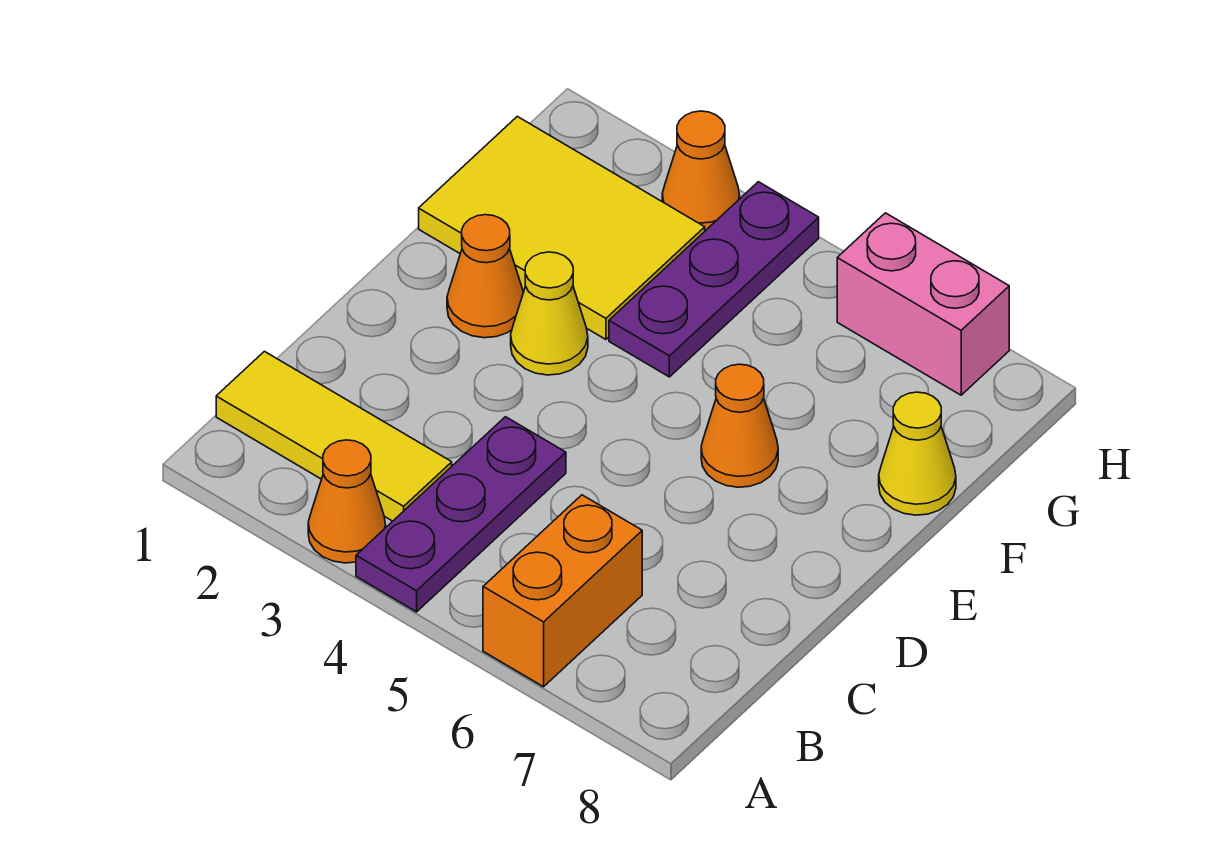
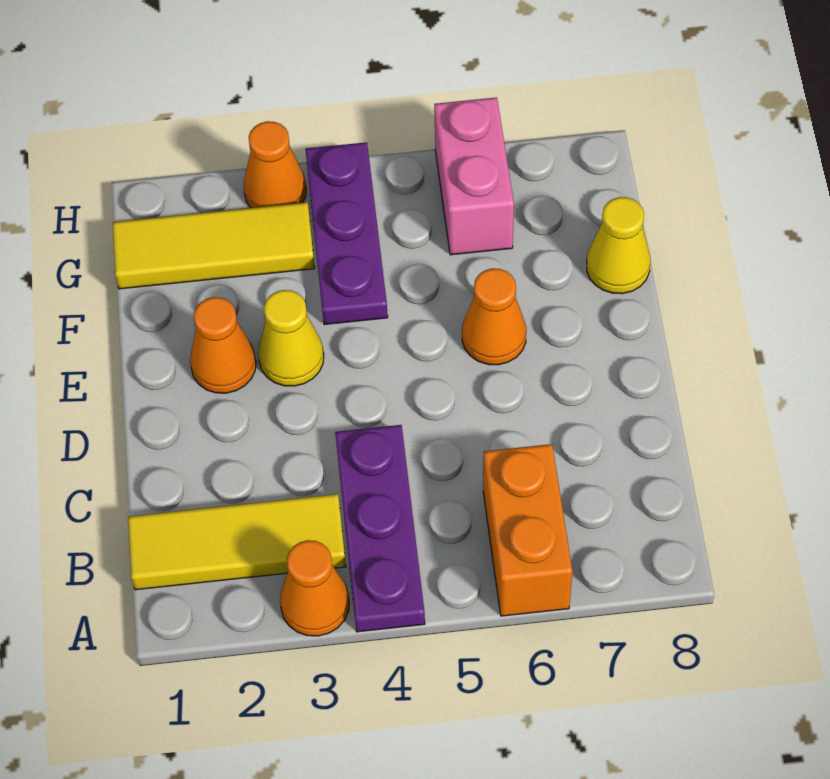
yellow 2x3 tile [419,116,705,339] -> yellow 1x3 tile [113,202,315,289]
pink 1x2 brick [837,213,1009,395] -> pink 1x2 brick turned to [434,97,514,255]

